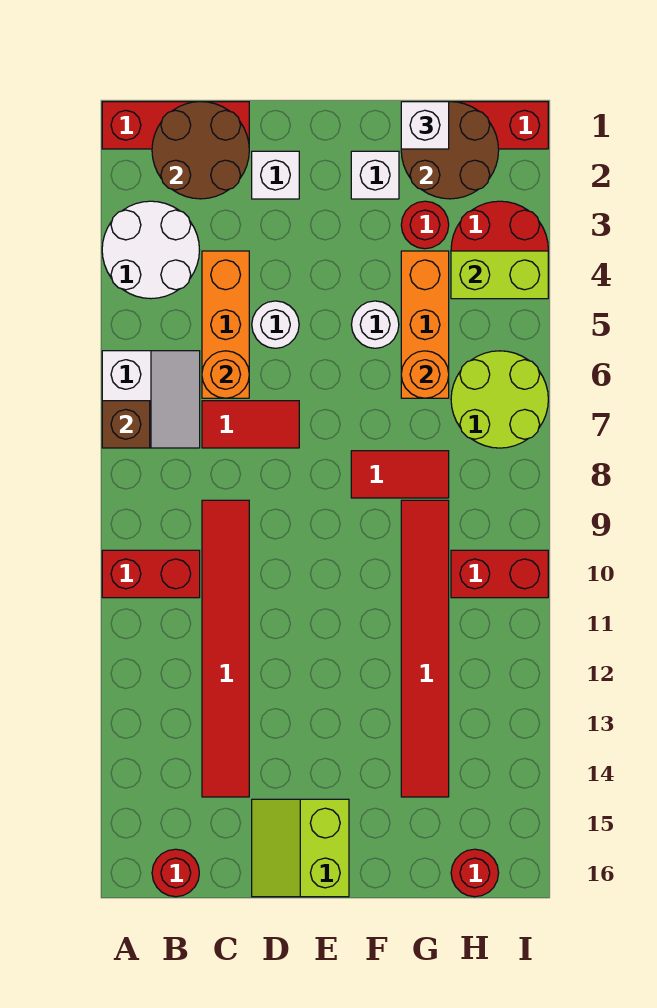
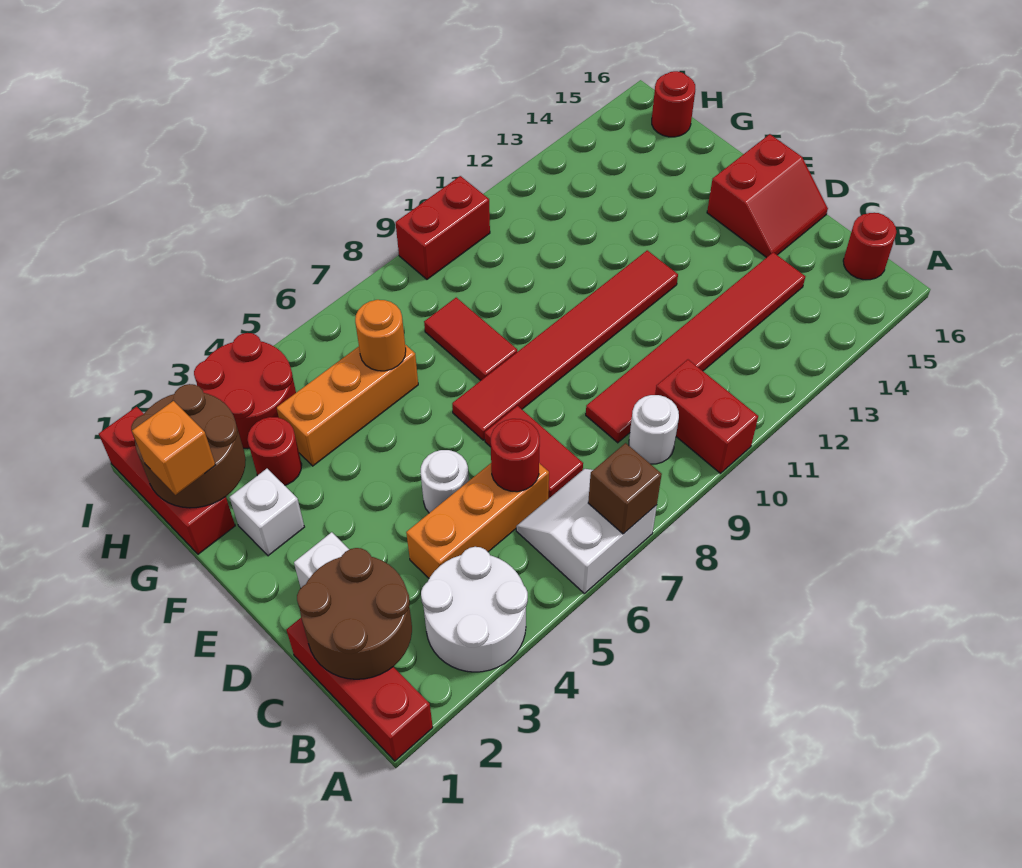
orange 1x1 round brick [202,351,249,398] -> red 1x1 round brick [491,419,540,492]
lime 2x2 slope [252,799,349,897] -> red 2x2 slope [707,134,828,258]
white 1x1 round brick [351,301,399,348] -> white 1x1 round brick moved to [629,395,679,464]
white 1x1 brick [401,102,449,149] -> orange 1x1 brick [132,401,215,495]
red 1x6 tile [401,500,449,797] -> red 1x6 tile moved to [452,250,678,440]
lime 1x2 brick [451,251,548,299] -> none
lime 2x2 round brick [451,351,548,448] -> none
red 1x2 brick [451,550,548,598] -> red 1x2 brick turned to [396,176,490,279]

